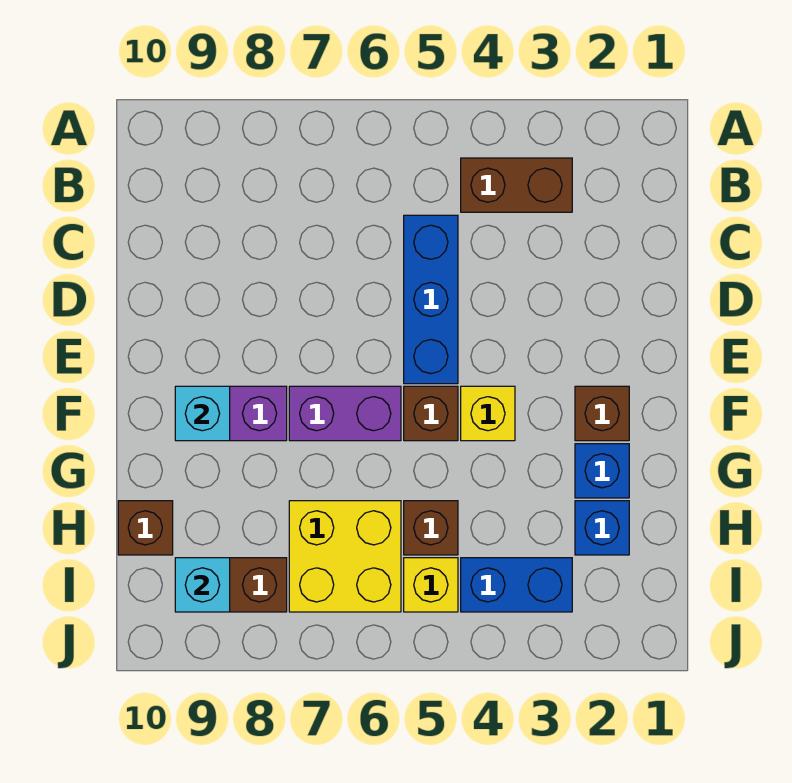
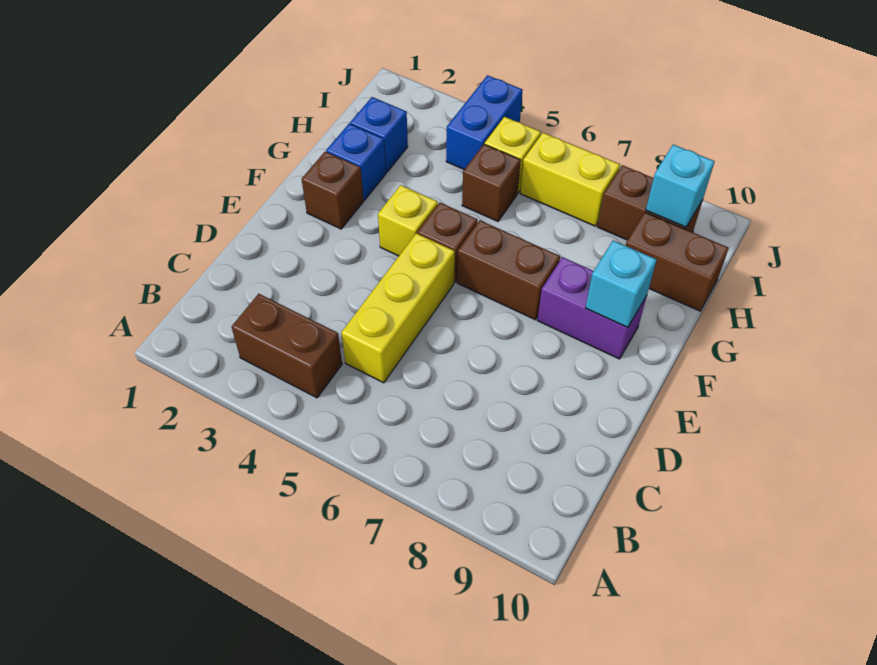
blue 1x3 brick [404,215,458,384] -> yellow 1x3 brick [341,233,455,383]
purple 1x2 brick [289,386,401,441] -> brown 1x2 brick [457,220,560,320]
yellow 2x2 brick [289,501,401,612] -> yellow 1x2 brick [520,133,620,226]
brown 1x1 brick [118,501,173,555] -> brown 1x2 brick [626,212,729,311]
blue 1x2 brick [461,558,572,612] -> blue 1x2 brick turned to [446,75,523,169]

